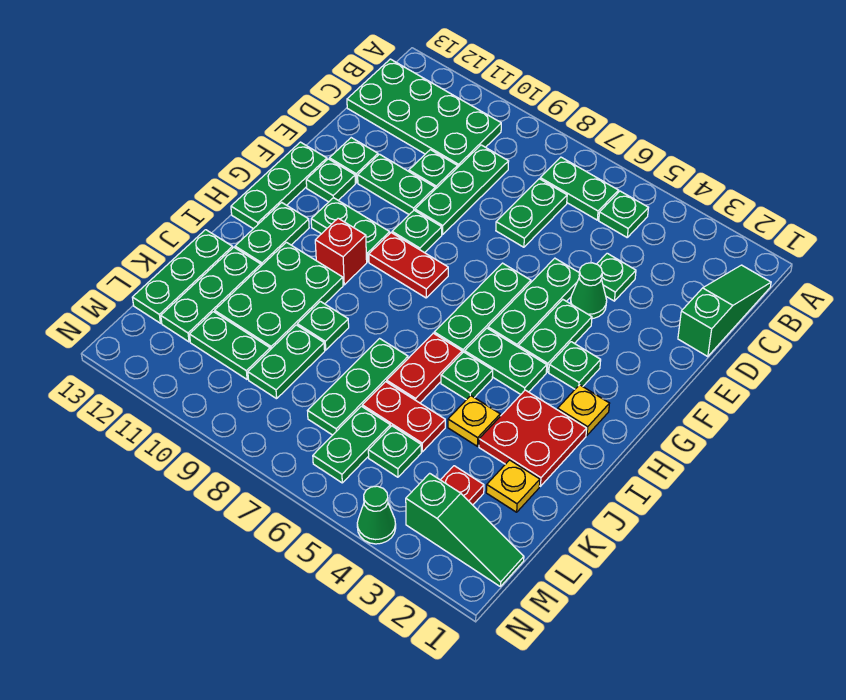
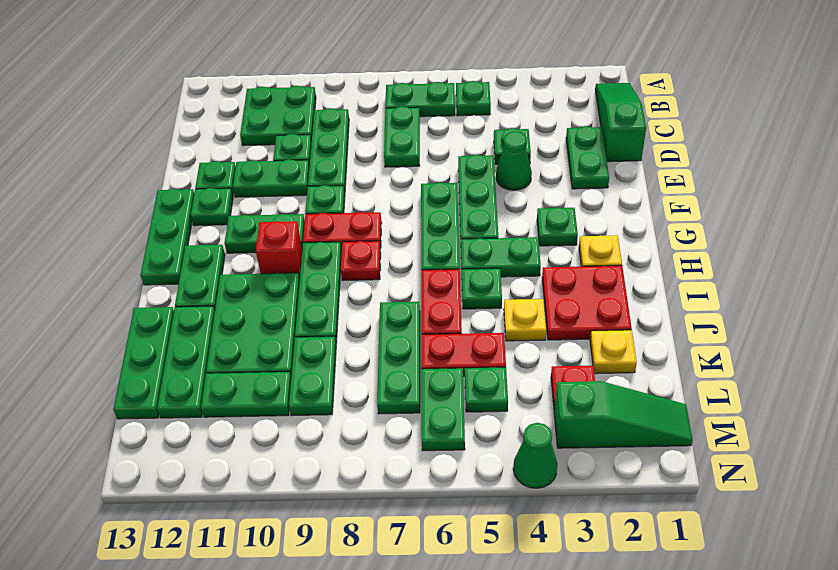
green 2x4 plate [347,59,501,167] -> green 2x2 plate [240,86,316,146]
green 1x2 plate [518,300,592,372] -> green 1x2 plate moved to [566,126,609,189]
none -> red 1x1 plate [341,241,381,281]
green 1x1 plate [297,301,349,350] -> green 1x3 plate [295,242,342,343]

